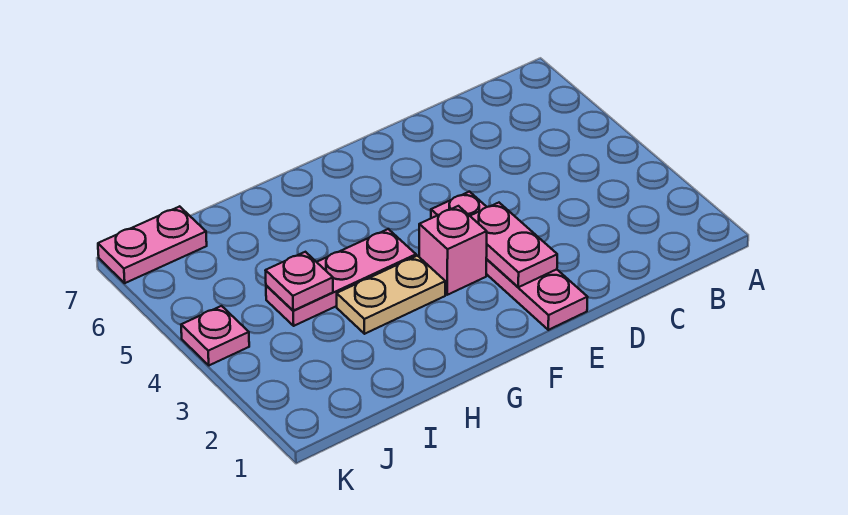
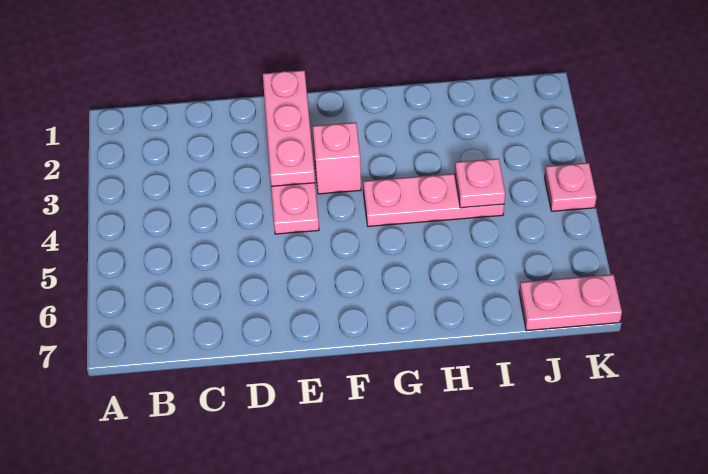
pink 1x2 plate [470,203,557,287] -> pink 1x3 plate [263,70,315,186]
tan 1x2 plate [337,256,445,334] -> none

